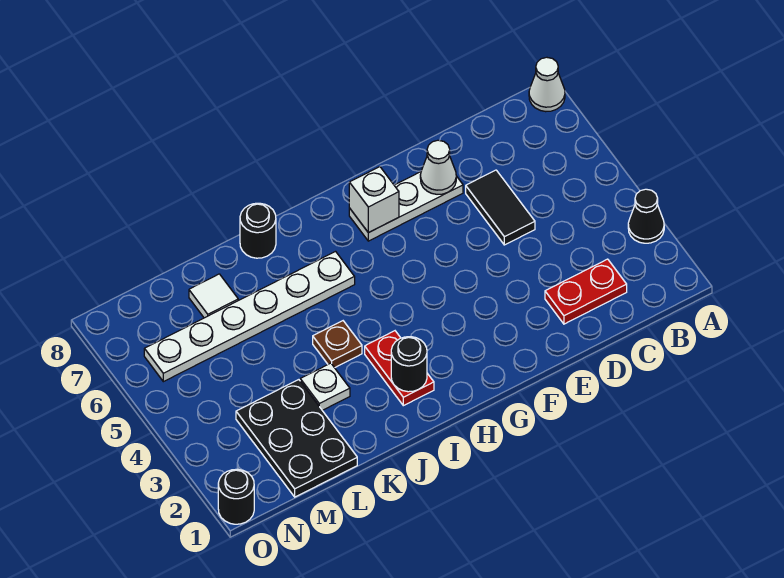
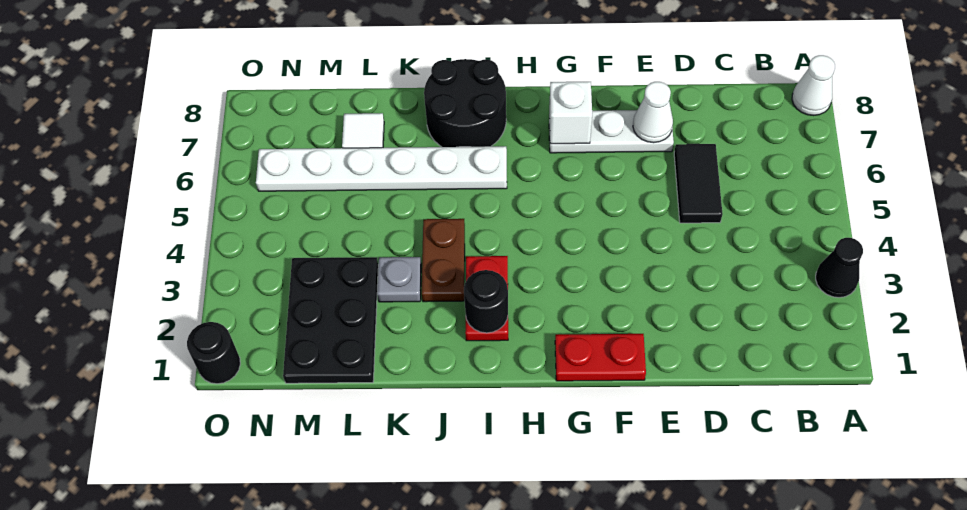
red 1x2 plate [545,259,627,324] -> red 1x2 plate moved to [555,334,646,381]
brown 1x1 plate [313,321,362,368] -> brown 1x2 plate [422,219,465,302]
black 1x1 round brick [240,203,276,258] -> black 2x2 round brick [424,59,506,147]
white 1x1 plate [300,363,350,410] -> grey 1x1 plate [377,257,421,302]

